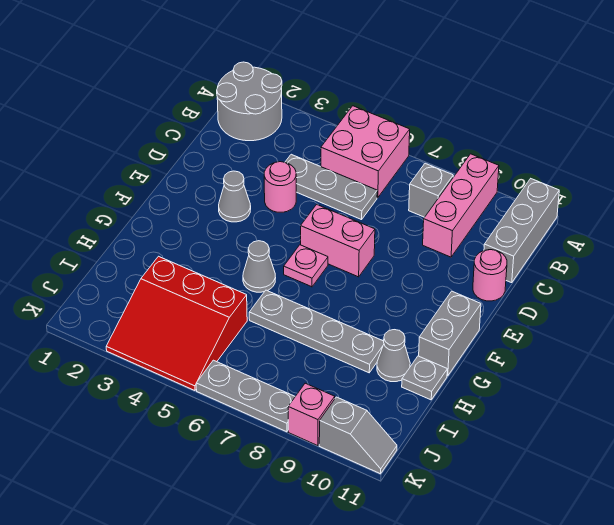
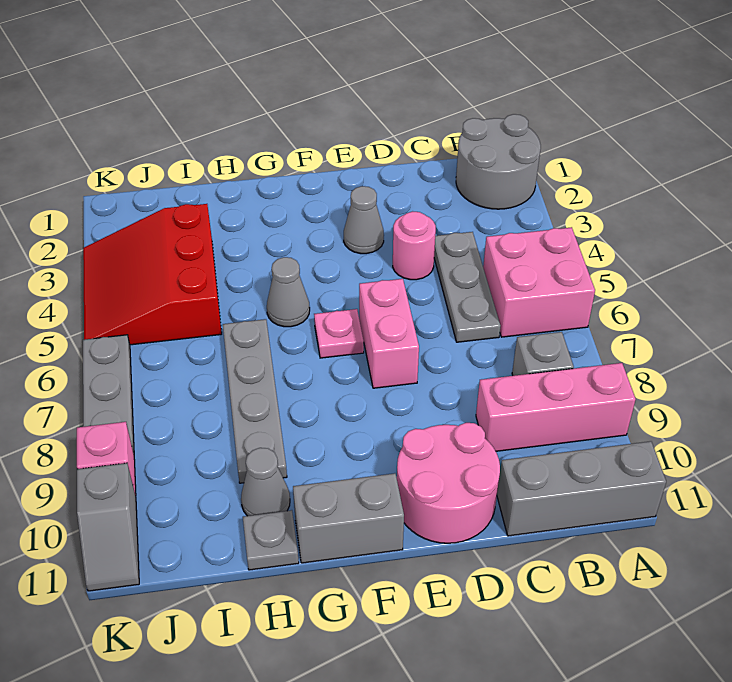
pink 1x1 round brick [473,250,507,301] -> pink 2x2 round brick [397,423,500,543]

